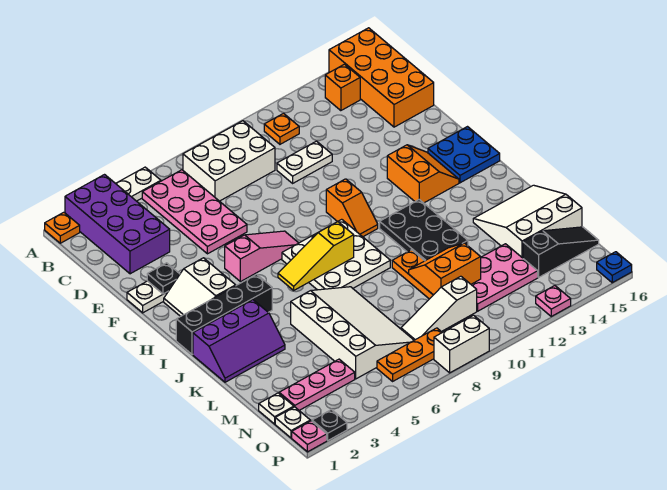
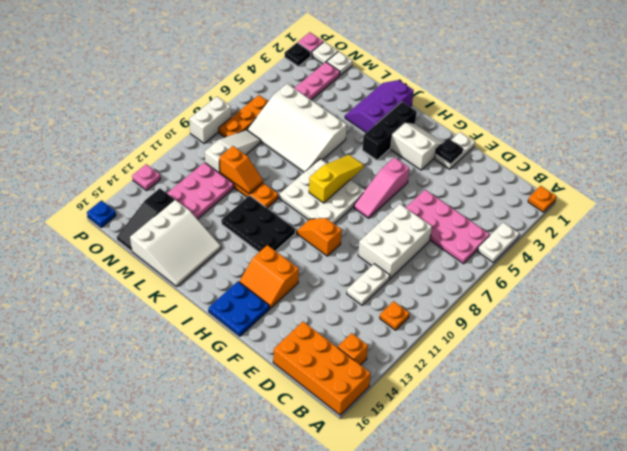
purple 2x4 brick [65,175,170,274] -> none
white 2x3 brick [183,121,275,201] -> white 2x3 brick moved to [358,204,432,279]
black 1x4 brick [176,274,272,355] -> black 1x3 brick [362,102,417,160]
orange 2x2 slope [409,243,481,295] -> orange 1x2 slope [219,146,263,194]

